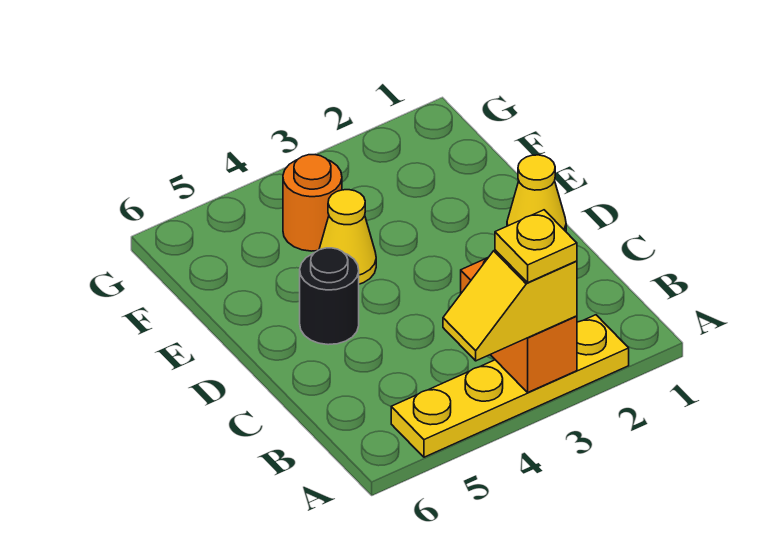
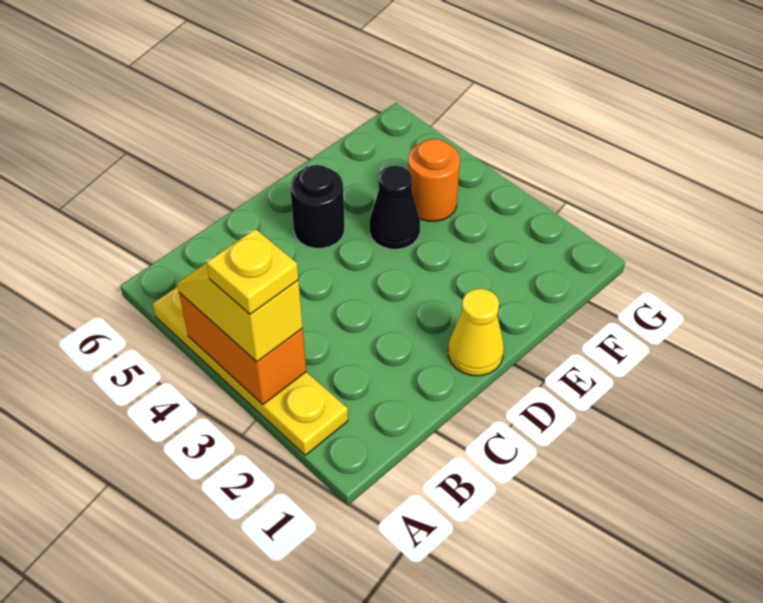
orange 1x2 brick [461,258,577,392] -> orange 1x2 brick turned to [179,293,306,405]
yellow 1x1 cone [319,190,376,284] -> black 1x1 cone [370,166,420,249]

